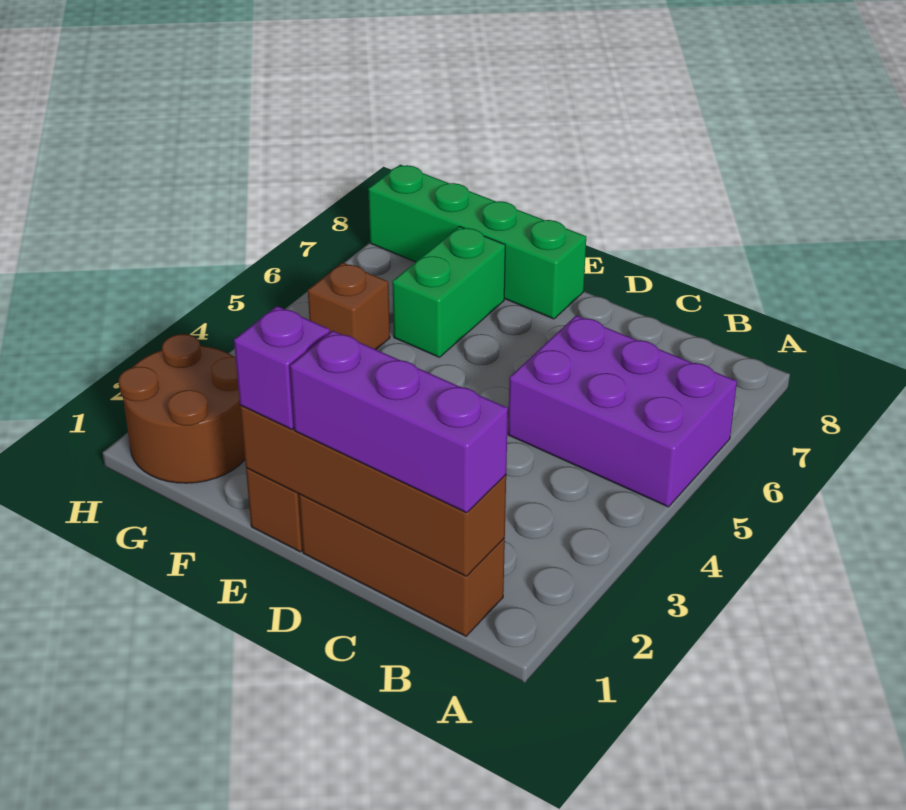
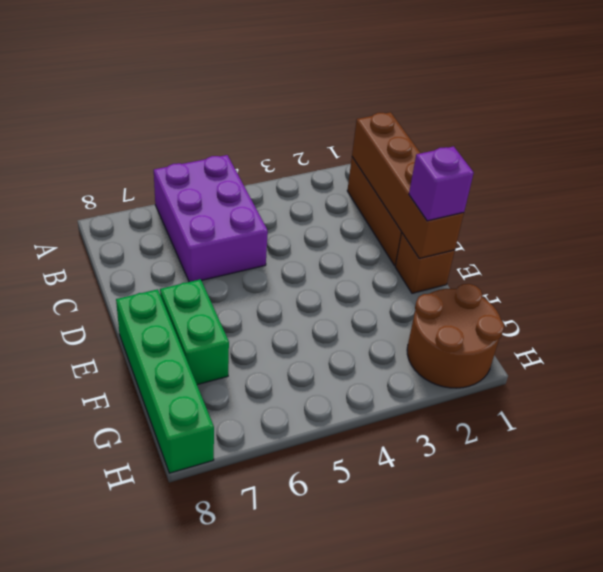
purple 1x3 brick [290,331,508,513] -> none
green 1x2 brick [392,226,505,357] -> green 1x2 brick turned to [160,279,229,385]
brown 1x1 brick [308,263,390,349] -> none

